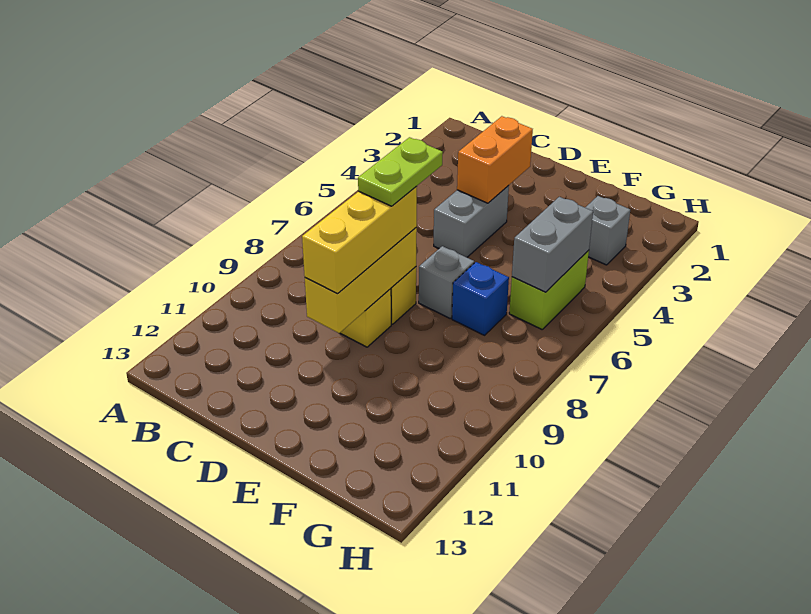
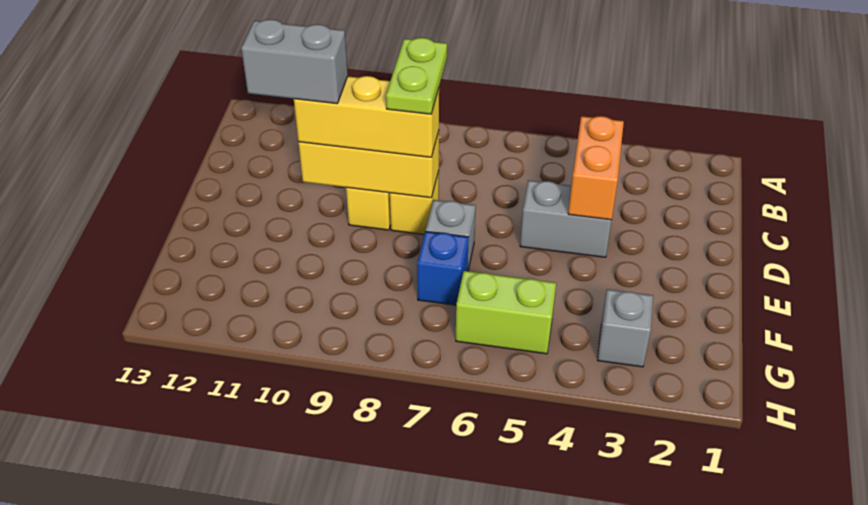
orange 1x2 brick [457,116,533,203] -> orange 1x2 brick turned to [568,116,624,220]
lime 1x2 plate [358,137,443,206] -> lime 1x2 plate turned to [386,38,447,114]
grey 1x2 brick [512,197,593,292] -> grey 1x2 brick moved to [241,20,348,104]

